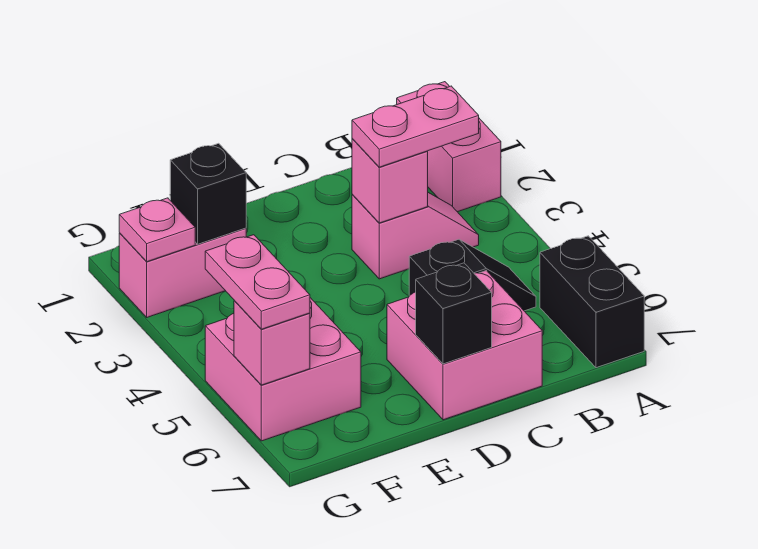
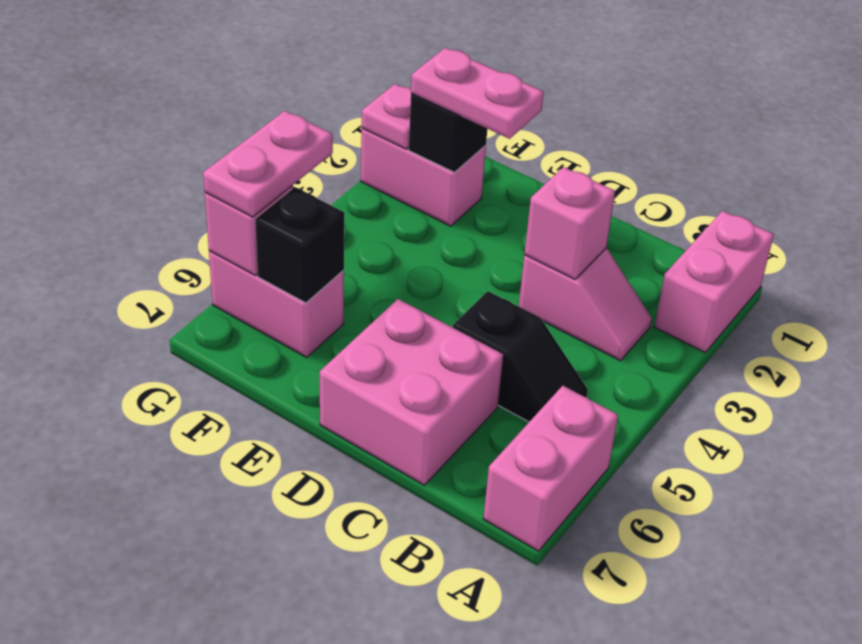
black 1x2 brick [540,236,644,368] -> pink 1x2 brick [483,386,618,551]
pink 1x2 plate [352,86,479,167] -> pink 1x2 plate moved to [411,48,544,139]
black 1x1 brick [416,263,492,364] -> black 1x1 brick moved to [255,187,344,303]
pink 2x2 brick [205,298,361,441] -> pink 1x2 brick [209,251,344,357]

